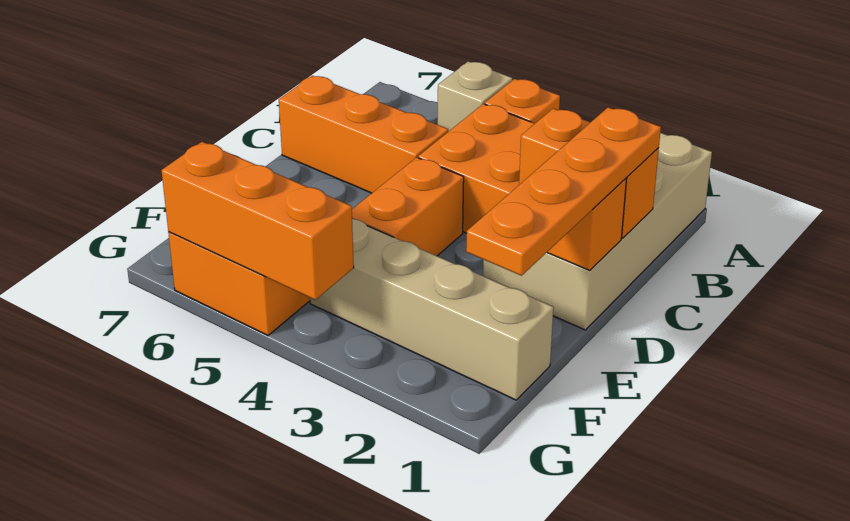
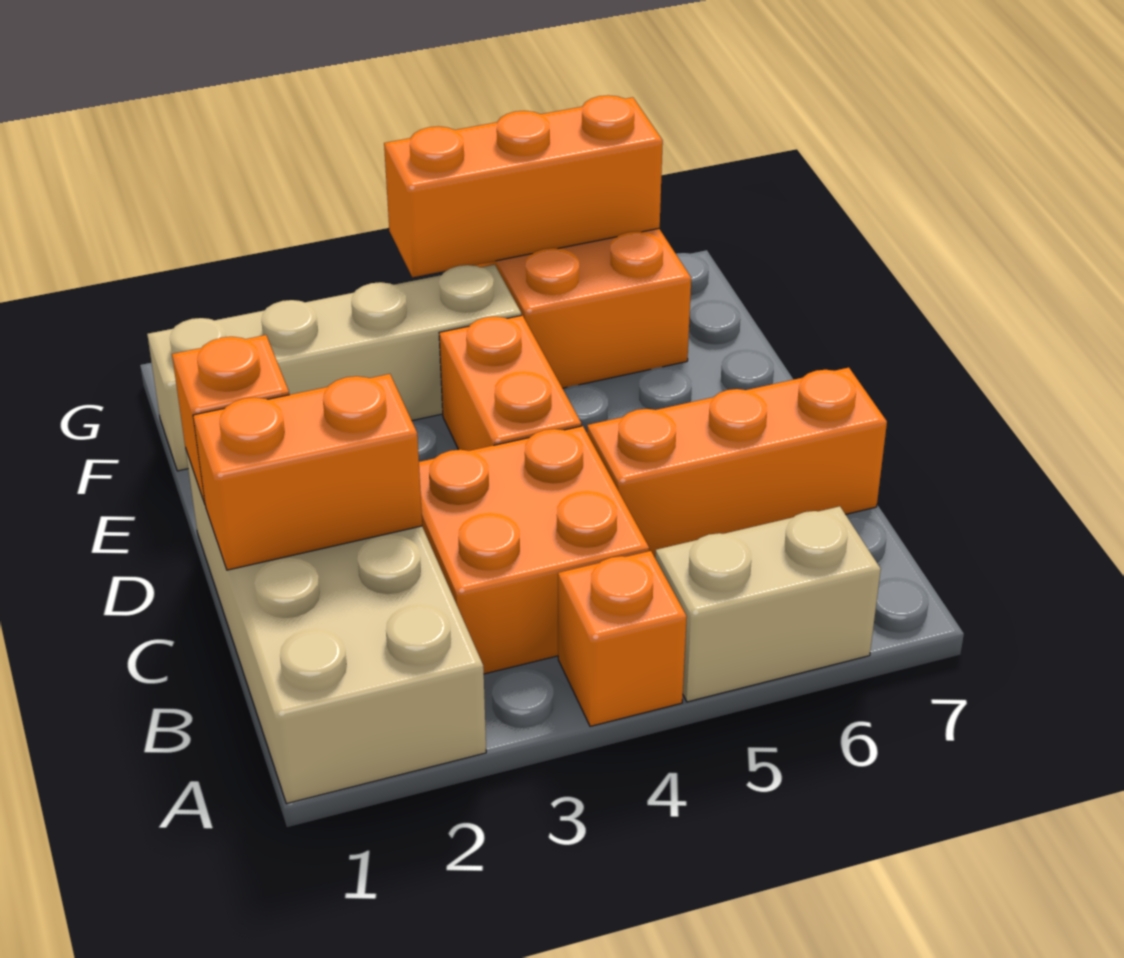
tan 1x1 brick [438,61,512,132] -> tan 1x2 brick [655,506,881,702]
orange 1x4 plate [466,107,661,276] -> none

